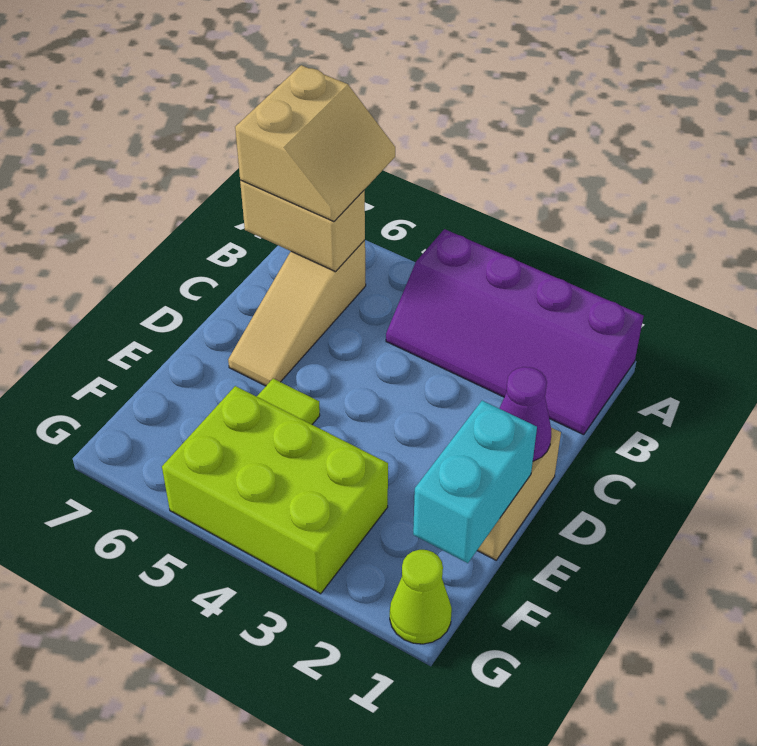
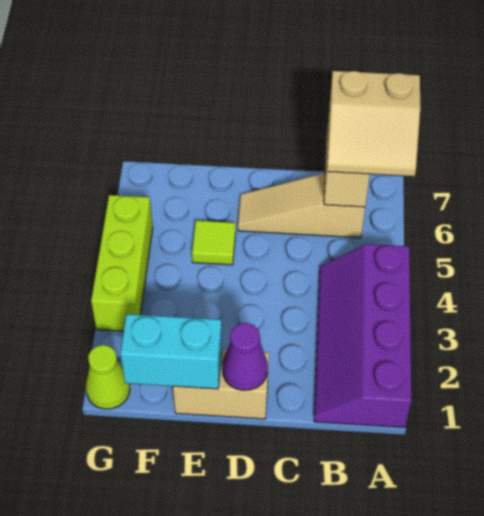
lime 2x3 brick [162,386,388,594] -> lime 1x3 brick [91,195,153,331]

